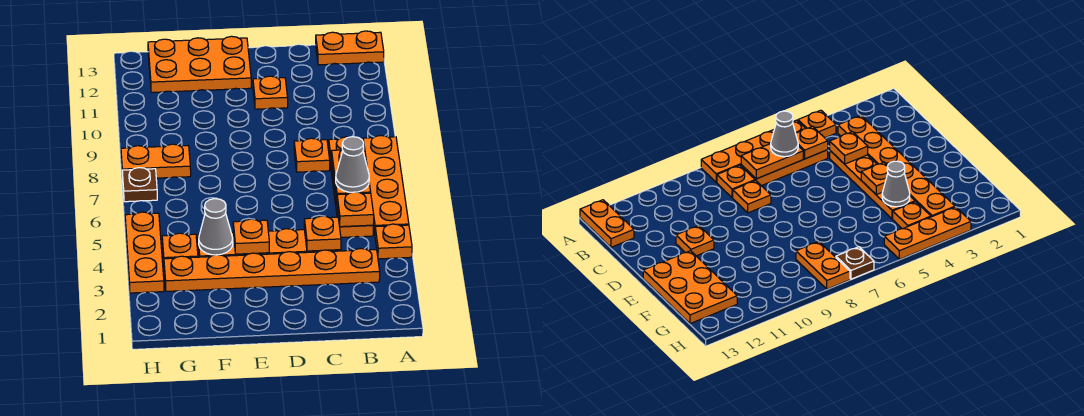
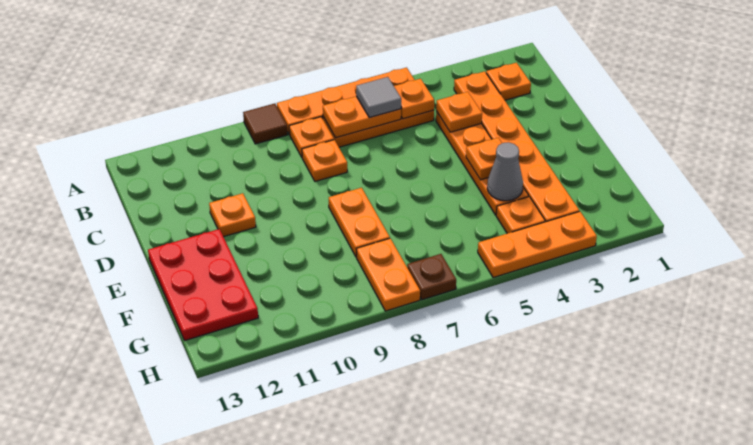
orange 1x1 plate [375,224,412,259] -> orange 1x1 plate moved to [486,63,531,100]
none -> brown 1x1 tile [243,104,288,144]
orange 1x2 plate [316,31,384,65] -> orange 1x2 plate moved to [329,188,390,257]
grey 1x1 cone [336,137,369,192] -> grey 1x1 tile [356,77,401,118]
orange 2x3 plate [148,36,251,93] -> red 2x3 plate [148,229,258,341]

